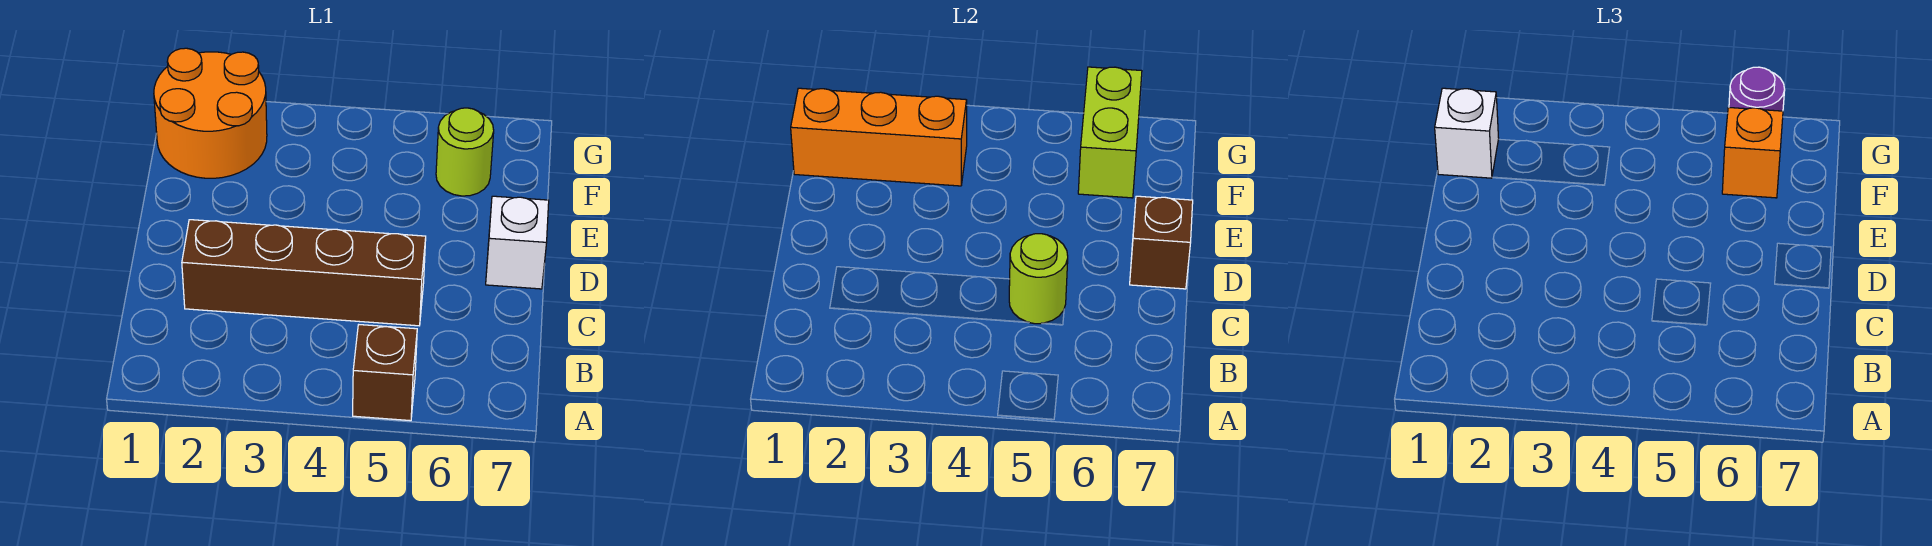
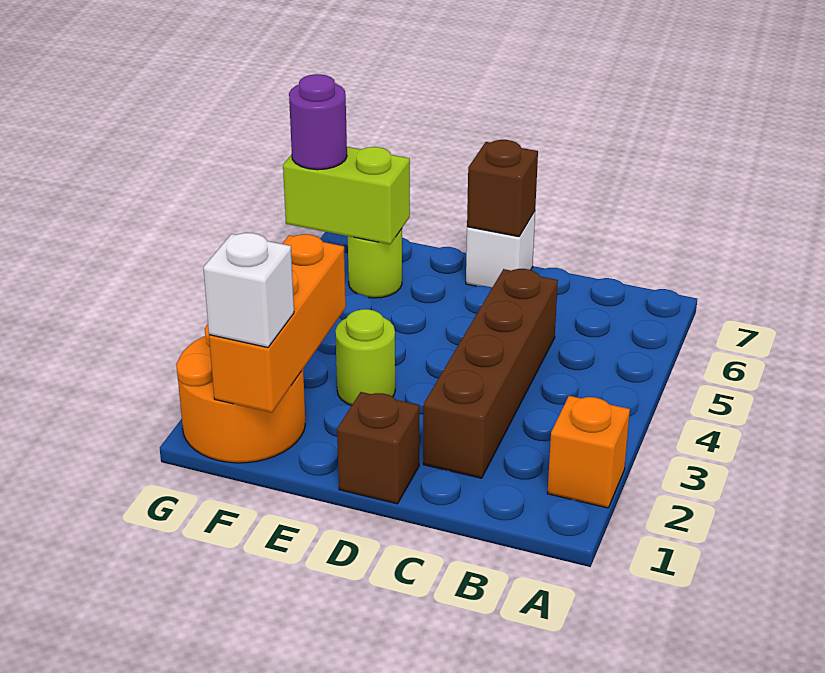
brown 1x1 brick [353,325,417,421] -> brown 1x1 brick moved to [337,392,419,504]
lime 1x1 round brick [1009,234,1068,324] -> lime 1x1 round brick moved to [335,309,395,405]
orange 1x1 brick [1722,107,1783,198] -> orange 1x1 brick moved to [547,396,630,508]

